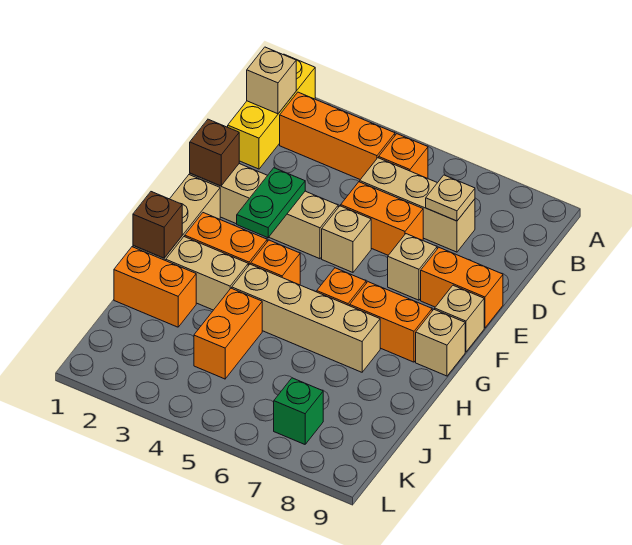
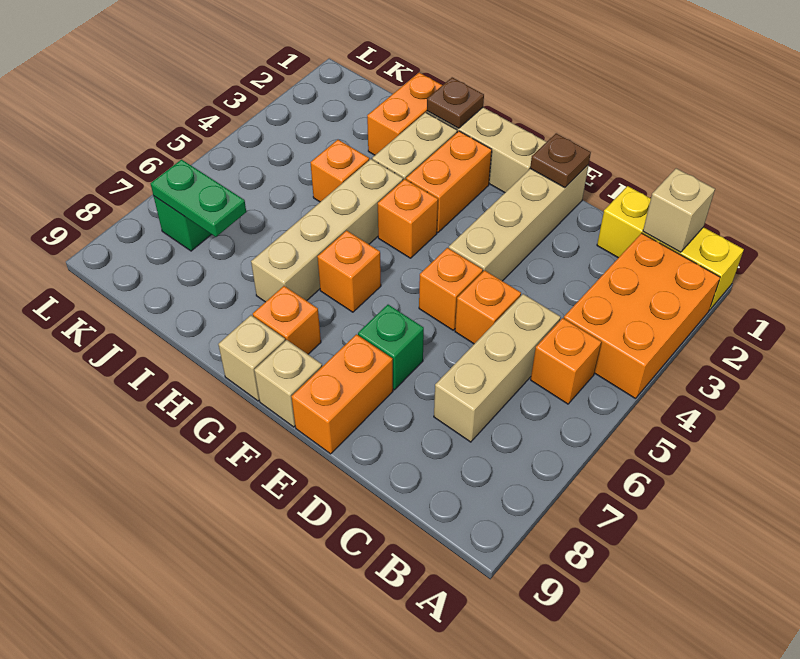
orange 1x3 brick [280,92,395,180] -> orange 2x3 brick [564,233,720,399]
tan 1x1 plate [426,175,475,221] -> none
orange 1x2 brick [341,182,423,255] -> orange 1x1 brick [455,270,521,344]
brown 1x1 brick [190,119,239,186] -> brown 1x1 plate [530,133,591,188]
green 1x2 plate [237,168,305,238] -> green 1x2 plate moved to [150,160,246,237]
tan 1x1 brick [322,206,371,272] -> orange 1x1 brick [419,248,483,330]
tan 1x1 brick [388,234,437,300] -> green 1x1 brick [358,305,424,390]
orange 1x2 brick [350,282,432,362] -> orange 1x1 brick [253,286,321,354]
brown 1x1 brick [133,192,182,258] -> brown 1x1 plate [427,77,484,128]
orange 1x2 brick [194,288,262,379] -> orange 1x1 brick [310,140,369,202]

